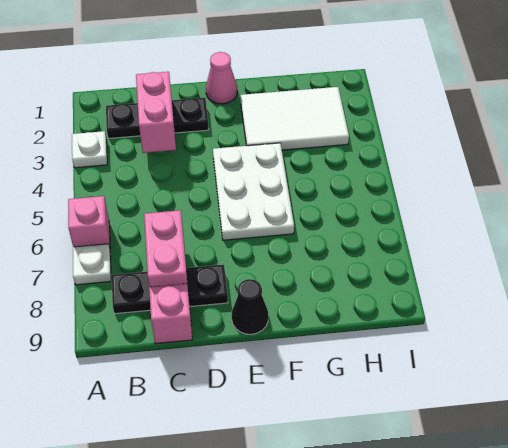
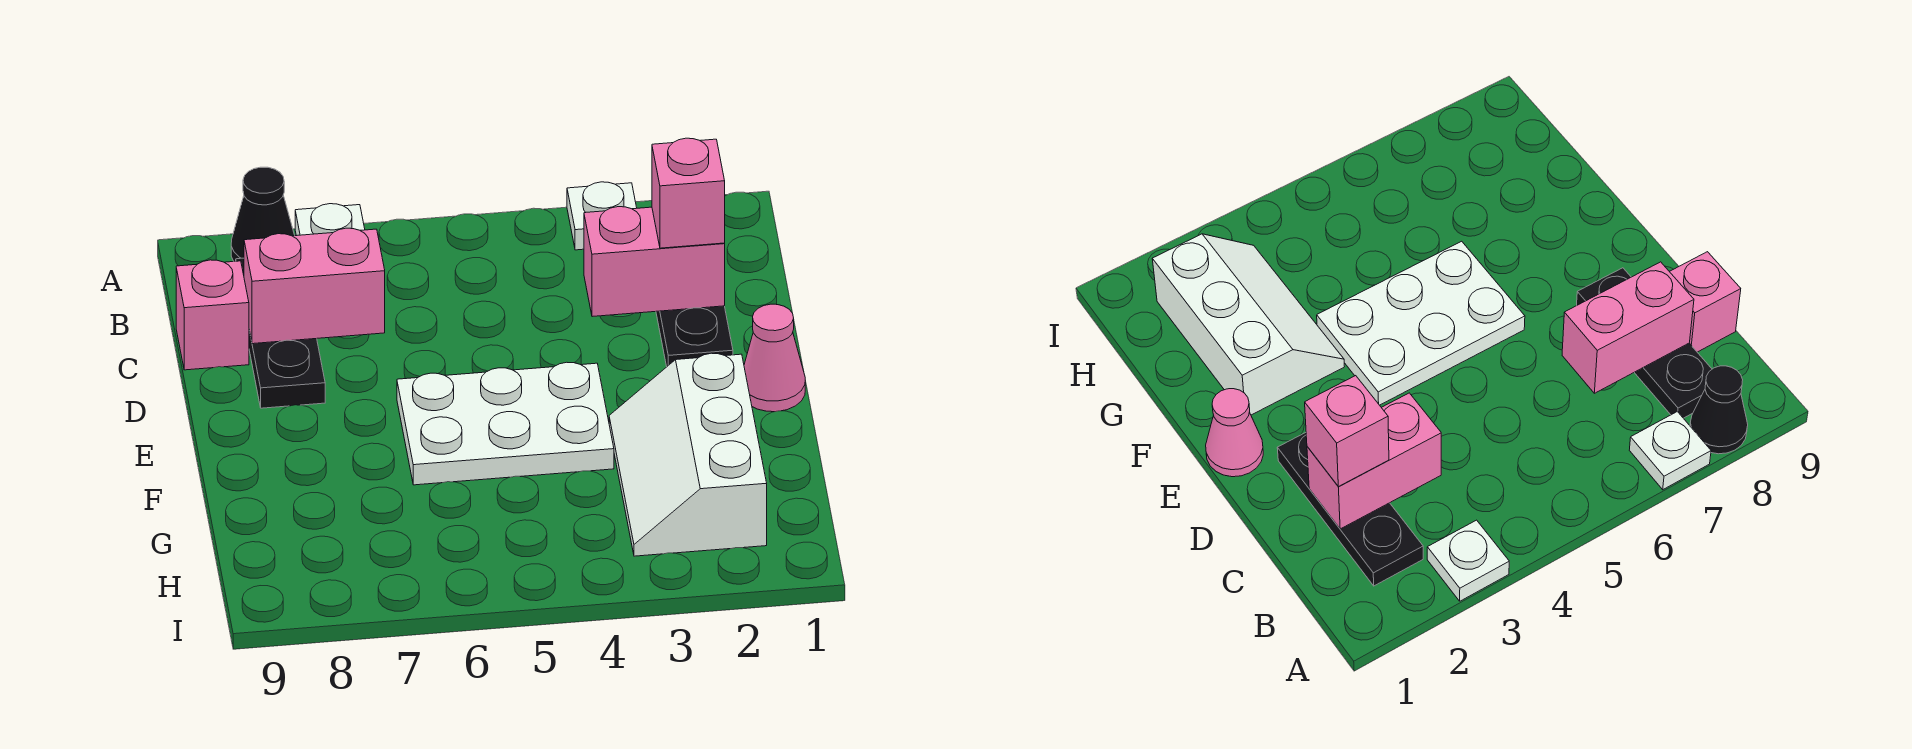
pink 1x1 brick [68,196,110,247] -> pink 1x1 brick moved to [652,138,725,248]
black 1x1 cone [232,279,268,334] -> black 1x1 cone moved to [231,167,295,261]
white 2x3 tile [240,87,349,150] -> white 2x3 slope [609,353,767,556]

